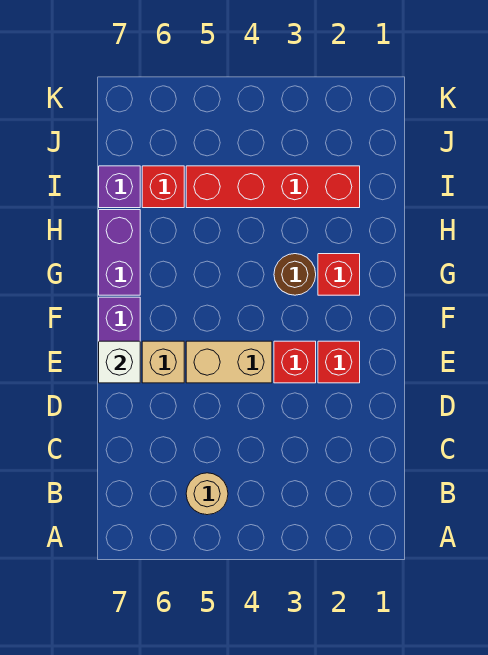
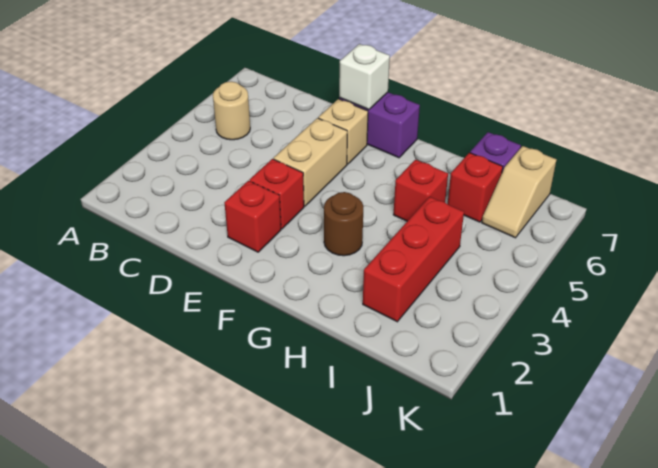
red 1x1 brick [318,254,360,295] -> red 1x1 brick moved to [393,160,448,221]
purple 1x2 brick [99,210,140,295] -> none
red 1x4 brick [186,166,360,208] -> red 1x3 brick [363,197,464,322]
none -> tan 1x2 slope [482,146,557,238]

